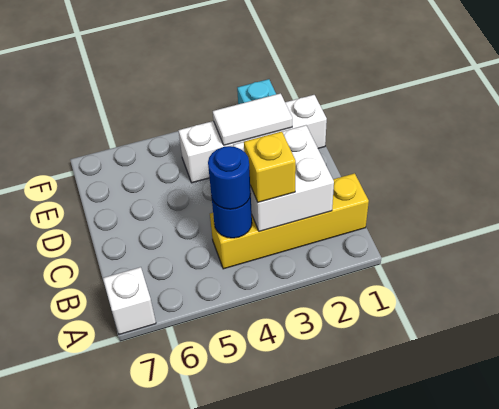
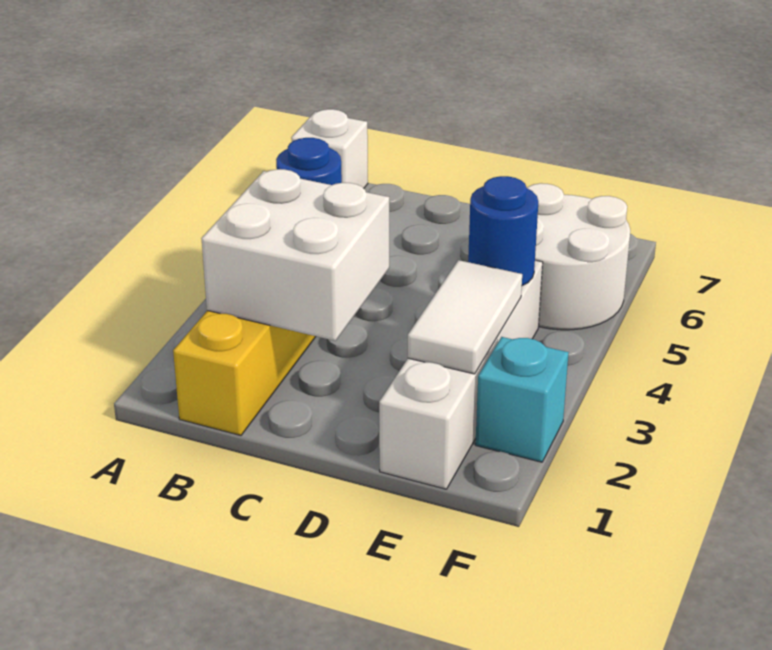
yellow 1x1 brick [244,132,296,202] -> none
blue 1x1 round brick [208,146,251,209] -> blue 1x1 round brick moved to [468,176,538,286]
none -> white 2x2 round brick [527,183,630,330]

